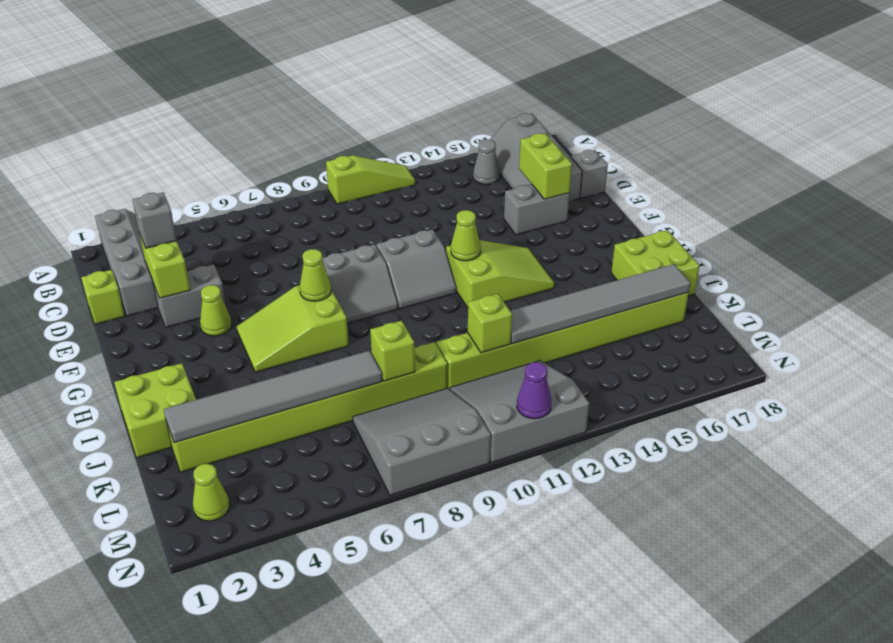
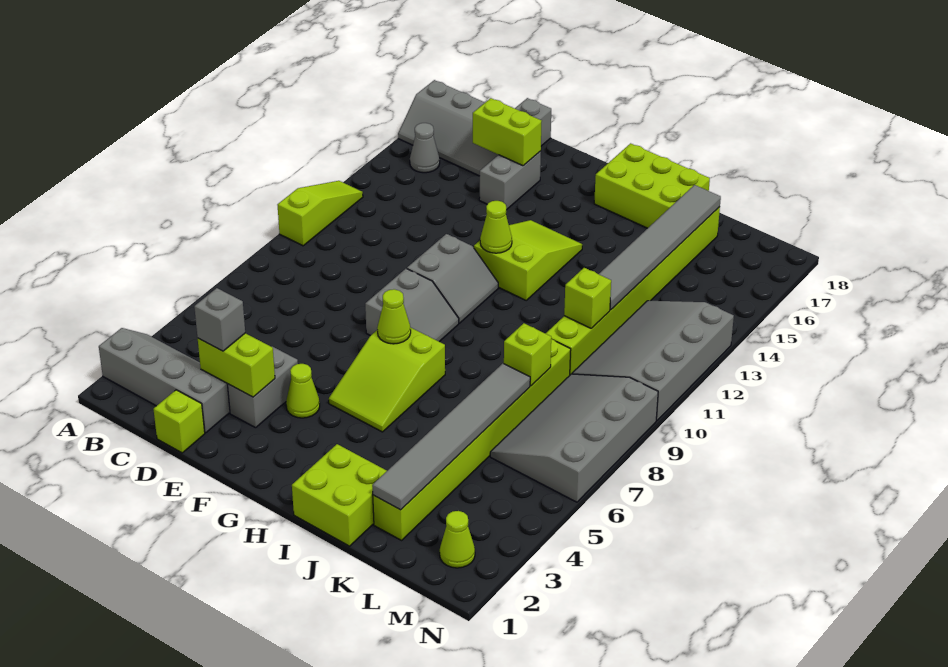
lime 2x2 brick [611,230,699,296] -> lime 2x3 brick [594,143,710,228]
grey 3x3 slope [353,388,491,495] -> grey 3x4 slope [490,374,658,502]
grey 3x3 slope [450,360,589,463] -> grey 3x4 slope [572,301,734,421]
purple 1x1 cone [517,362,551,419] -> none

